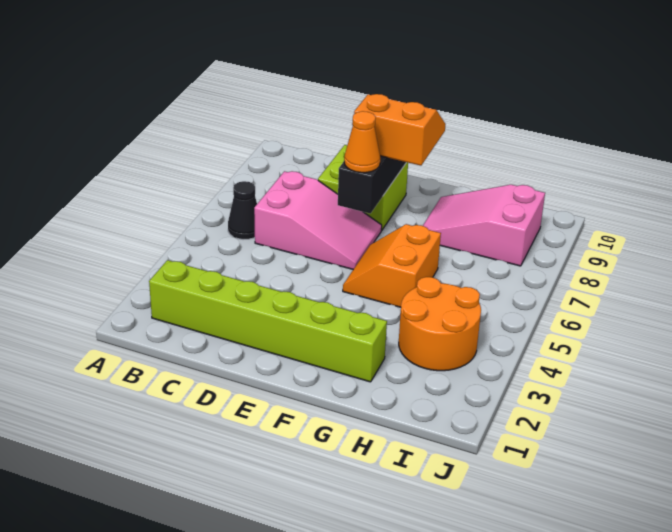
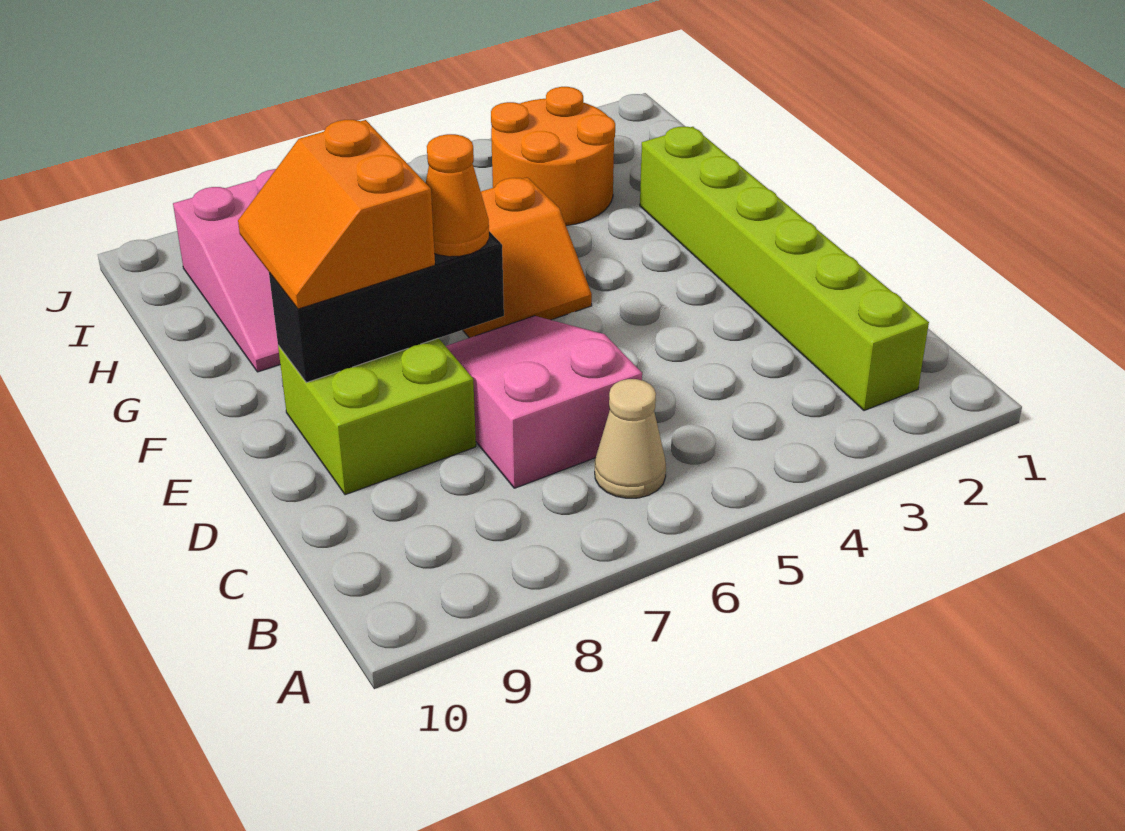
black 1x1 cone [228,181,257,240] -> tan 1x1 cone [595,379,666,498]

